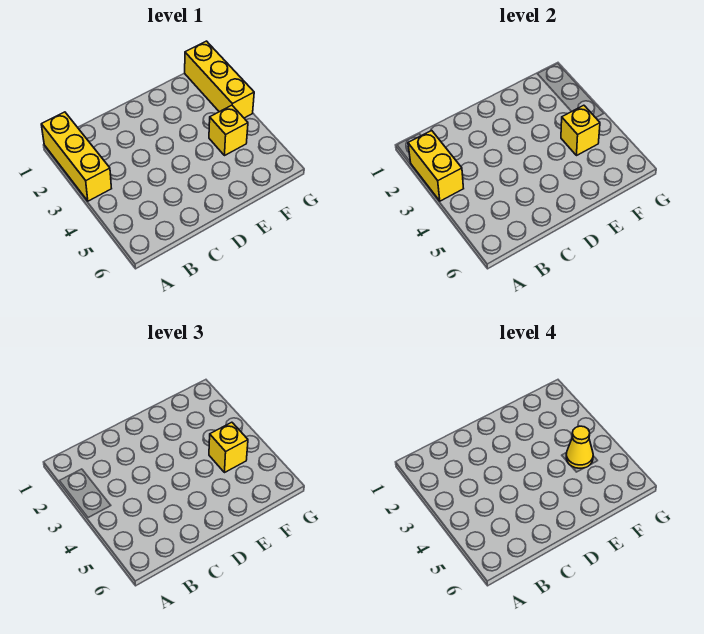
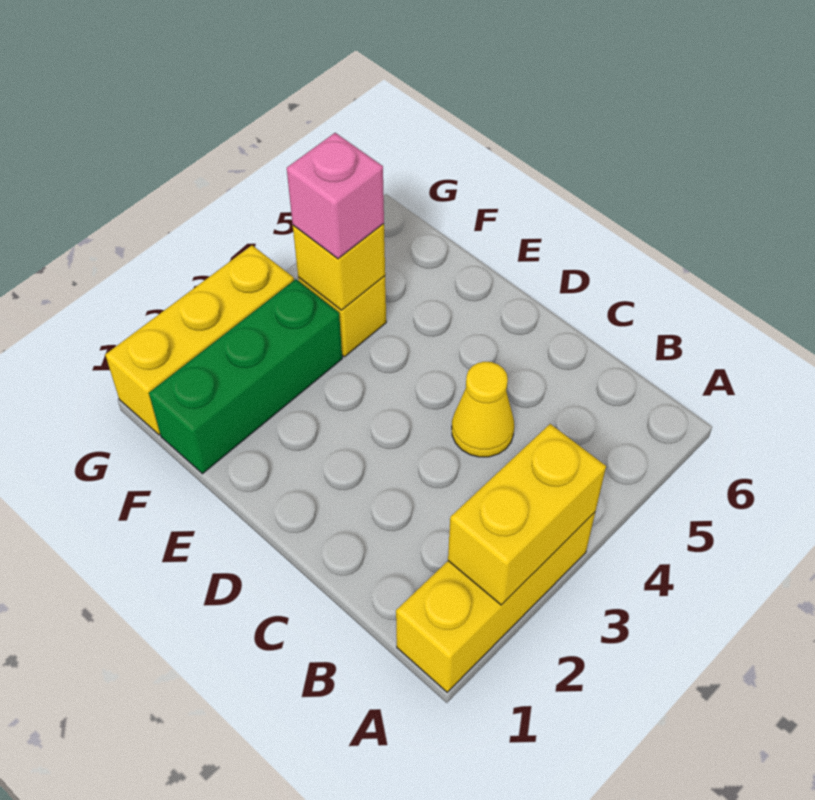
none -> green 1x3 brick [149,279,342,474]
yellow 1x1 brick [209,422,248,473] -> pink 1x1 brick [287,133,384,259]
yellow 1x1 cone [566,426,593,468] -> yellow 1x1 cone moved to [452,362,514,457]

